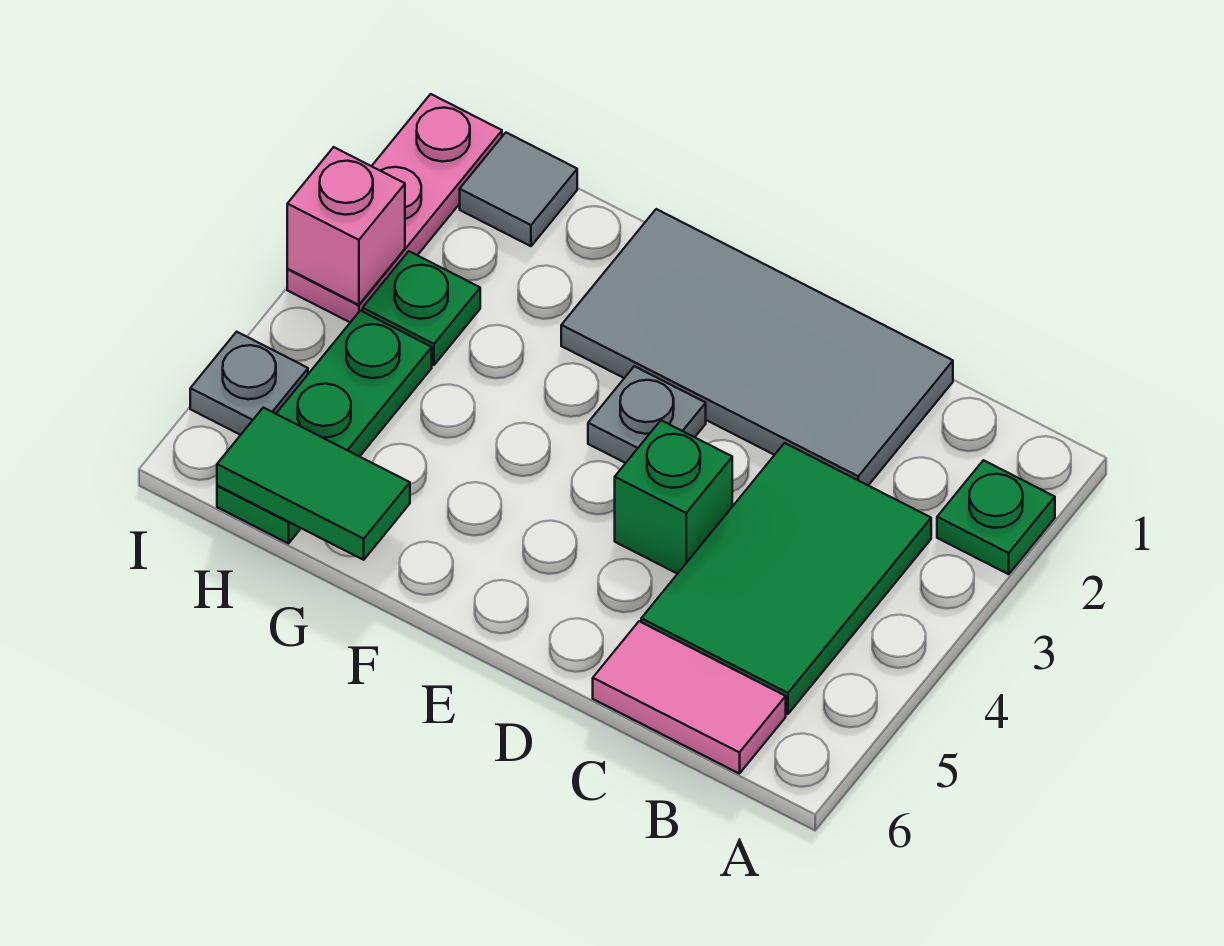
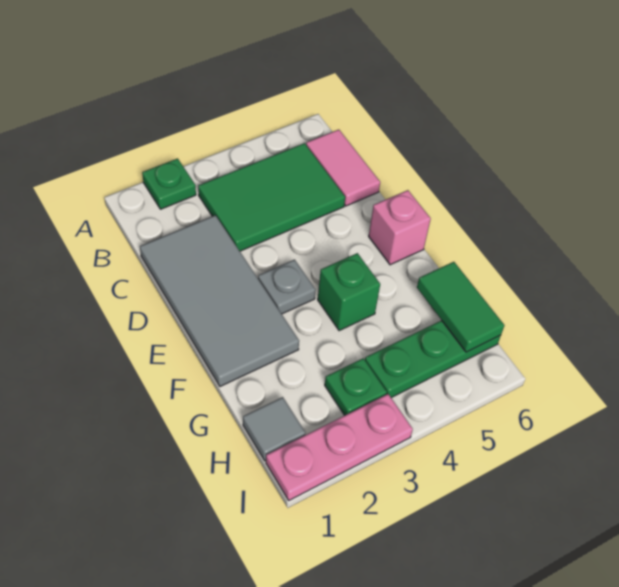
green 1x1 brick [615,420,732,574] -> green 1x1 brick moved to [318,253,380,331]
pink 1x1 brick [287,147,405,305] -> pink 1x1 brick moved to [369,190,431,265]
grey 1x1 plate [190,332,308,435] -> none

